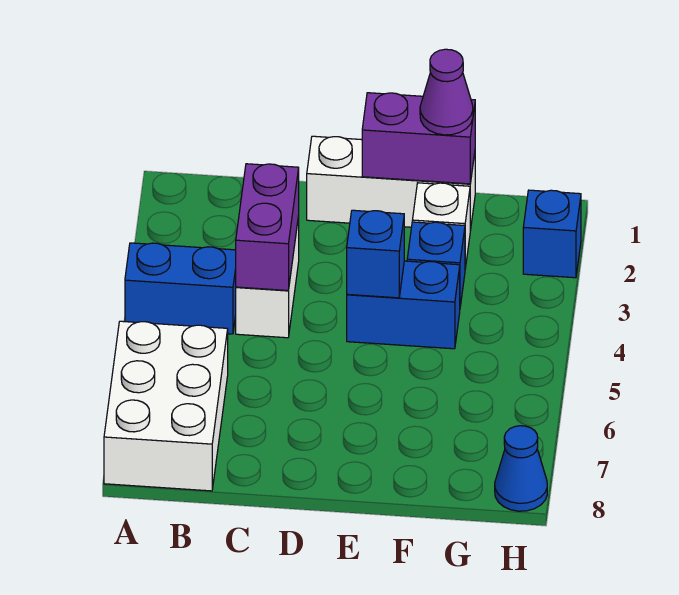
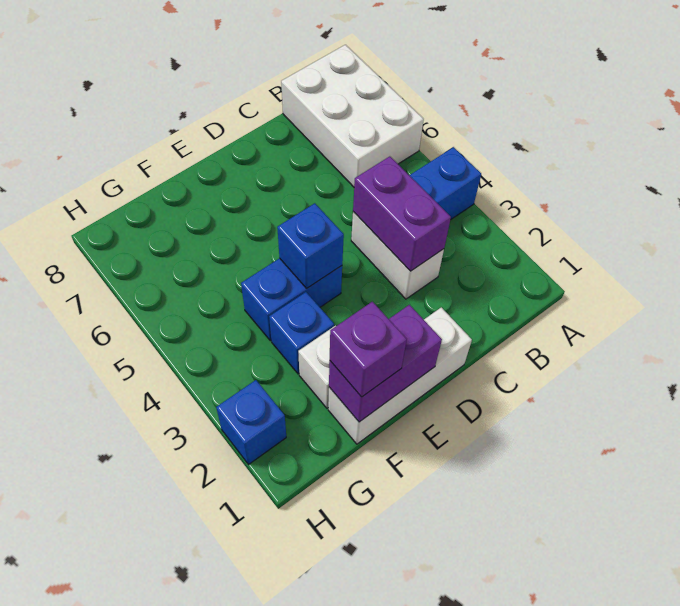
purple 1x1 cone [420,49,473,135] -> purple 1x1 brick [330,302,407,397]
blue 1x1 cone [495,426,547,511] -> none

